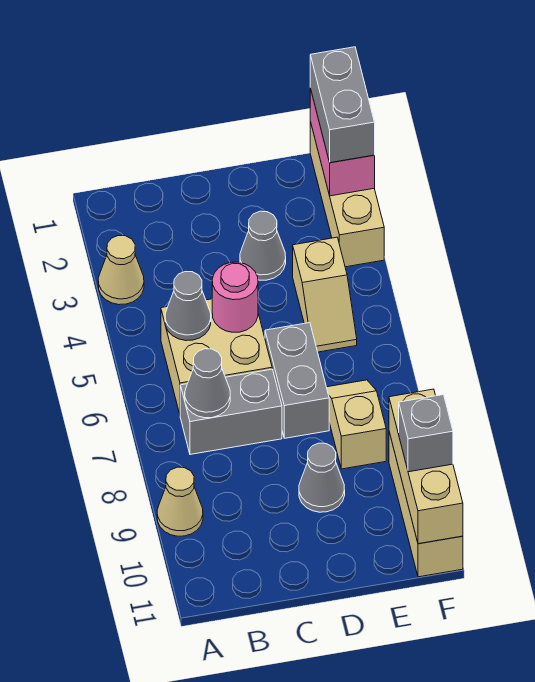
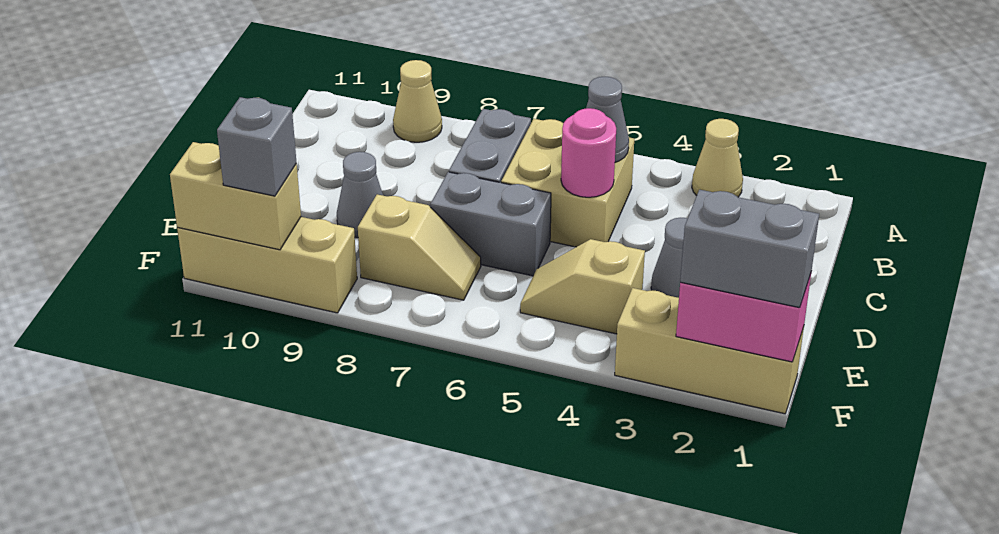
grey 1x1 cone [185,349,230,418] -> none
tan 1x3 brick [389,389,463,544] -> tan 1x2 brick [170,142,301,250]

